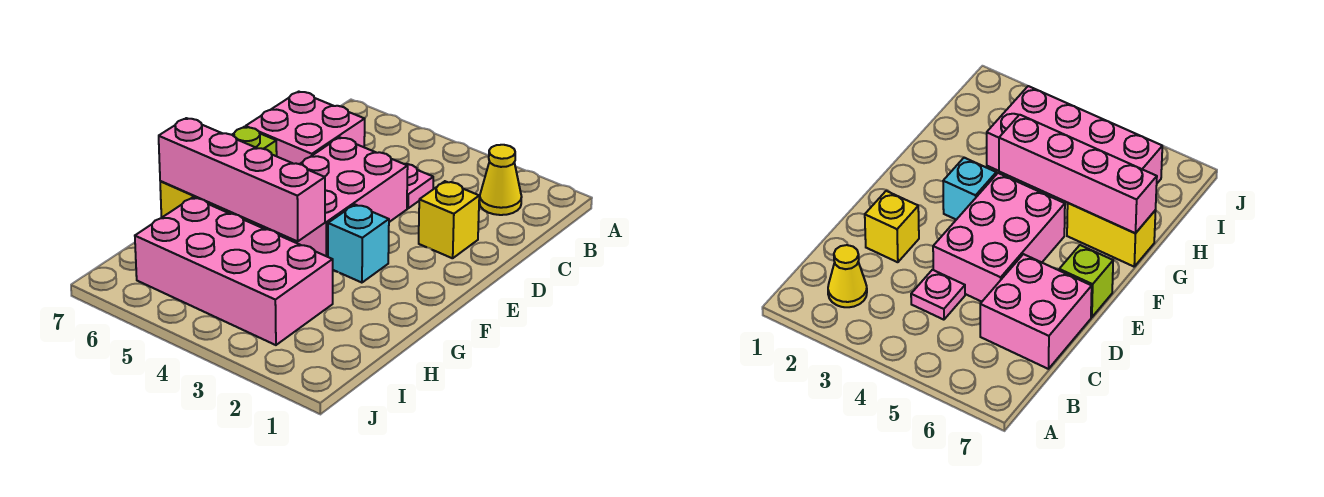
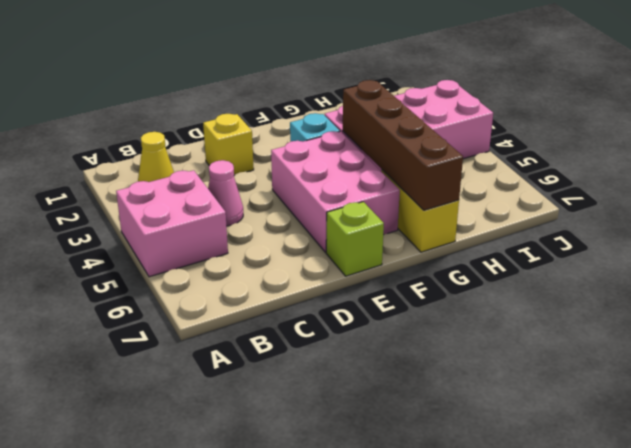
pink 1x1 plate [405,164,433,208] -> pink 1x1 cone [208,160,243,226]
pink 2x2 brick [246,92,365,164] -> pink 2x2 brick moved to [116,170,228,277]
pink 2x3 brick [258,137,408,257] -> pink 2x3 brick turned to [271,131,400,253]
pink 1x4 brick [159,118,325,241] -> brown 1x4 brick [343,80,463,210]
pink 2x4 brick [135,197,333,345] -> pink 2x4 brick turned to [325,80,493,171]

